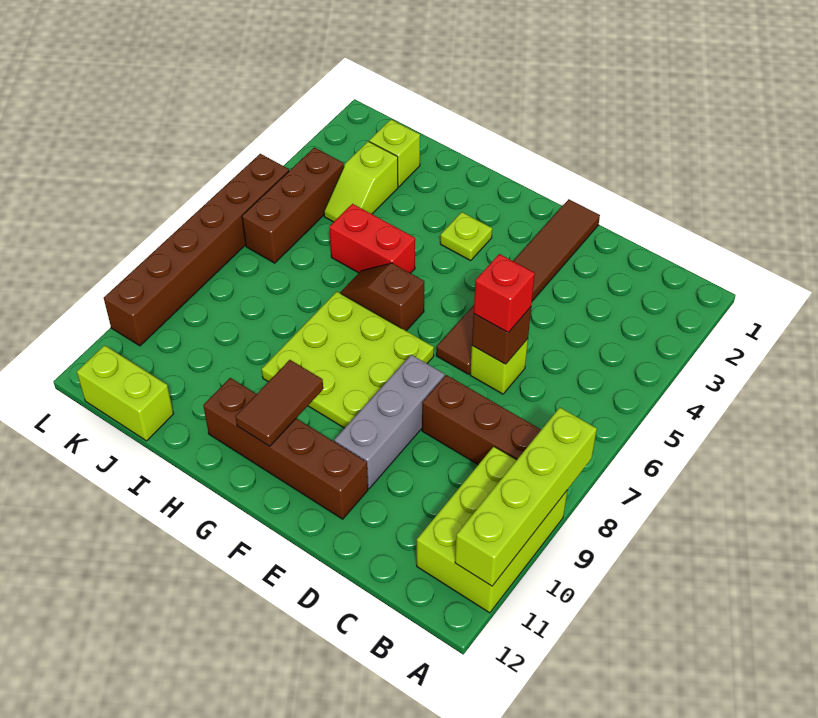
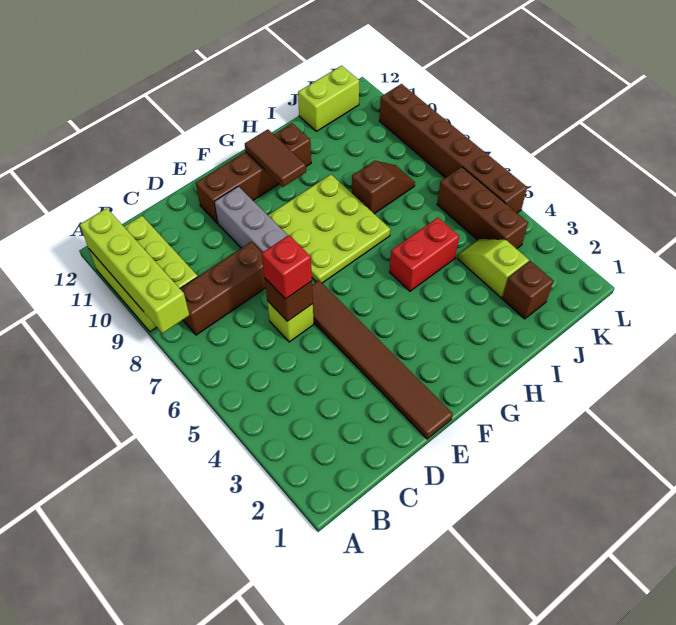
lime 1x1 plate [440,212,492,261] -> none
brown 1x2 slope [340,263,424,331] -> brown 1x2 slope moved to [352,161,415,214]
lime 1x1 brick [369,120,420,187] -> brown 1x1 brick [502,261,553,319]

